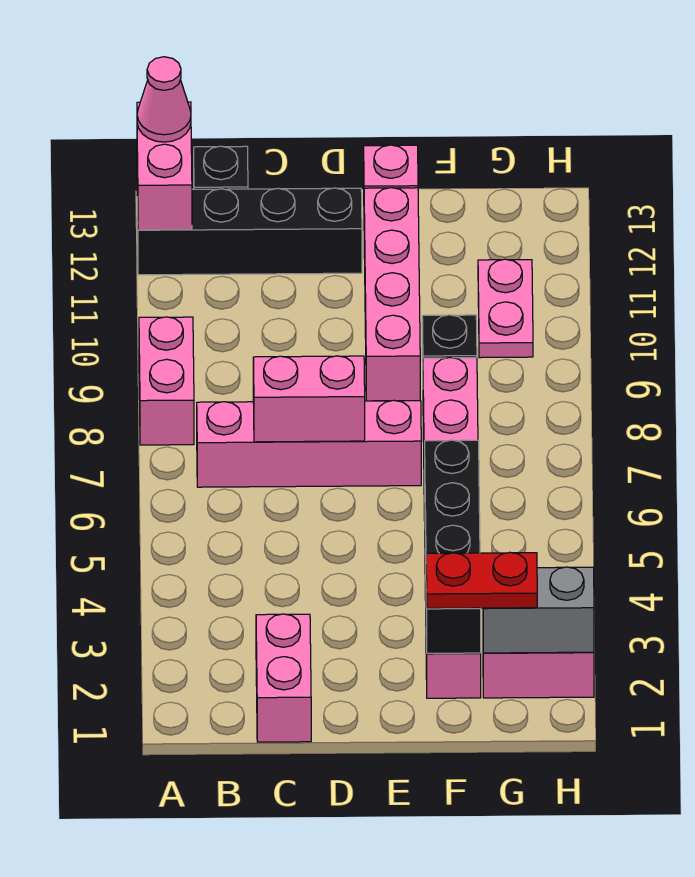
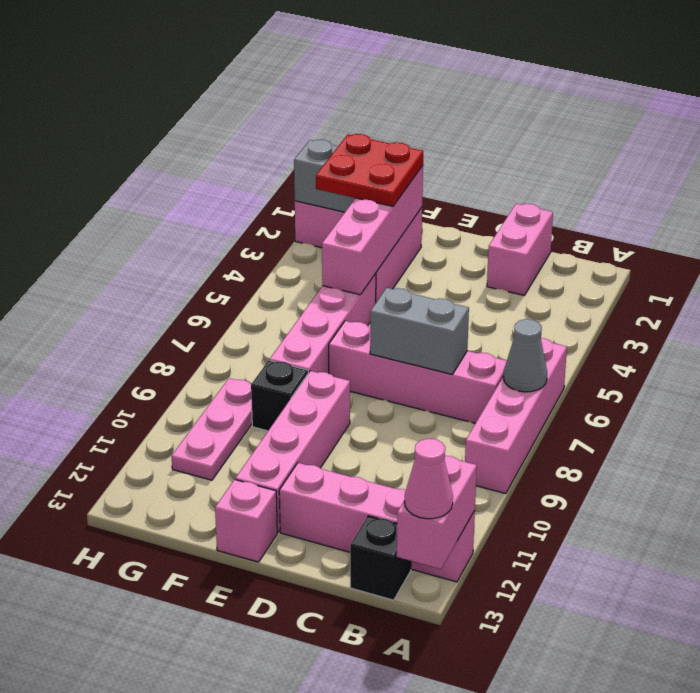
none -> grey 1x1 cone [503,319,547,392]
pink 1x2 brick [139,317,194,445] -> pink 1x4 brick [465,338,567,494]
black 1x4 brick [137,188,362,275] -> pink 1x4 brick [279,463,475,582]
pink 1x2 brick [253,356,365,442] -> grey 1x2 brick [370,288,469,374]
black 1x4 brick [425,440,481,653] -> pink 1x4 brick [322,166,423,295]
red 1x2 plate [426,552,537,608] -> red 2x2 plate [316,134,423,206]
pink 1x2 plate [478,259,533,358] -> pink 1x3 plate [172,378,252,480]

